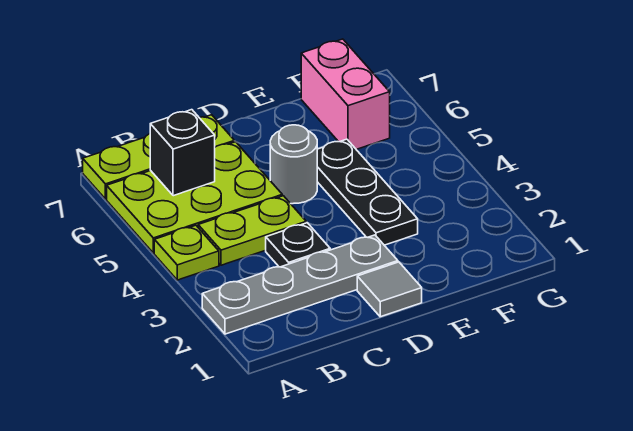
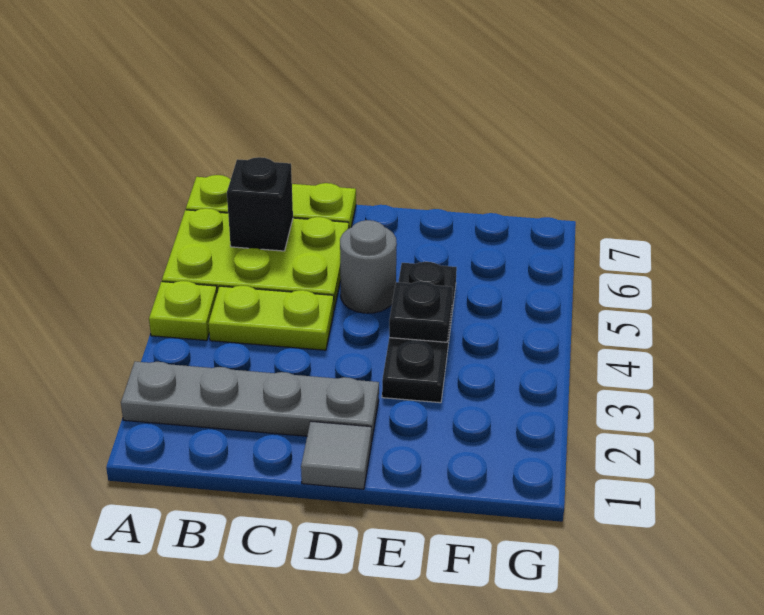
black 1x1 plate [266,223,330,267] -> black 1x1 plate moved to [389,281,453,342]
pink 1x2 brick [301,39,390,149] -> none

